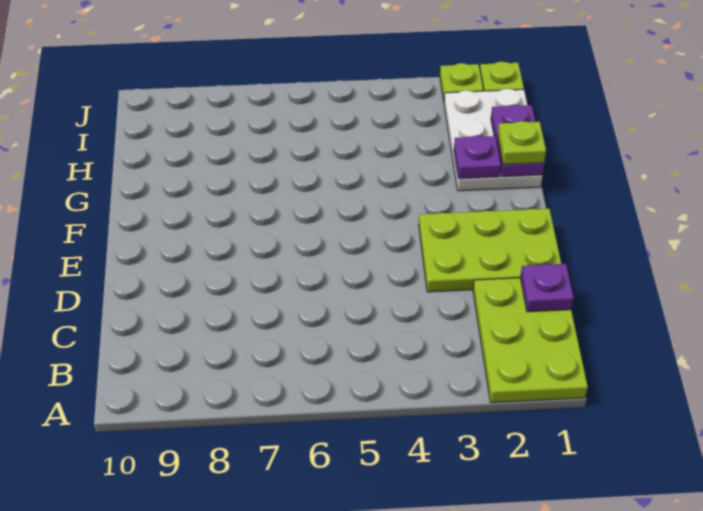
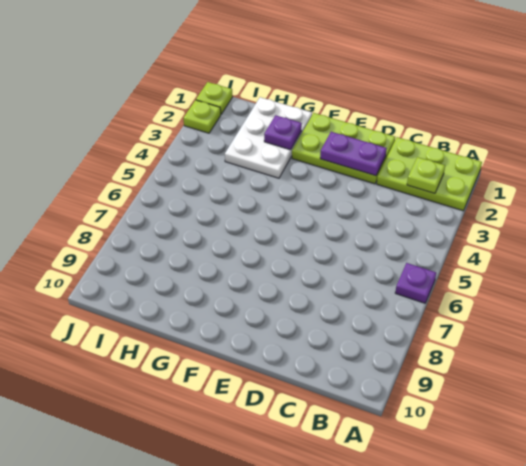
purple 1x1 plate [520,264,574,312] -> purple 1x1 plate moved to [395,263,436,303]
lime 2x3 plate [419,209,561,292] -> lime 2x3 plate turned to [292,113,395,184]
white 2x3 plate [444,89,542,191] -> white 2x3 plate turned to [225,97,312,178]
purple 1x2 plate [491,104,544,177] -> purple 1x2 plate moved to [320,132,387,176]
lime 1x1 plate [498,121,546,165] -> lime 1x1 plate moved to [407,157,445,193]

